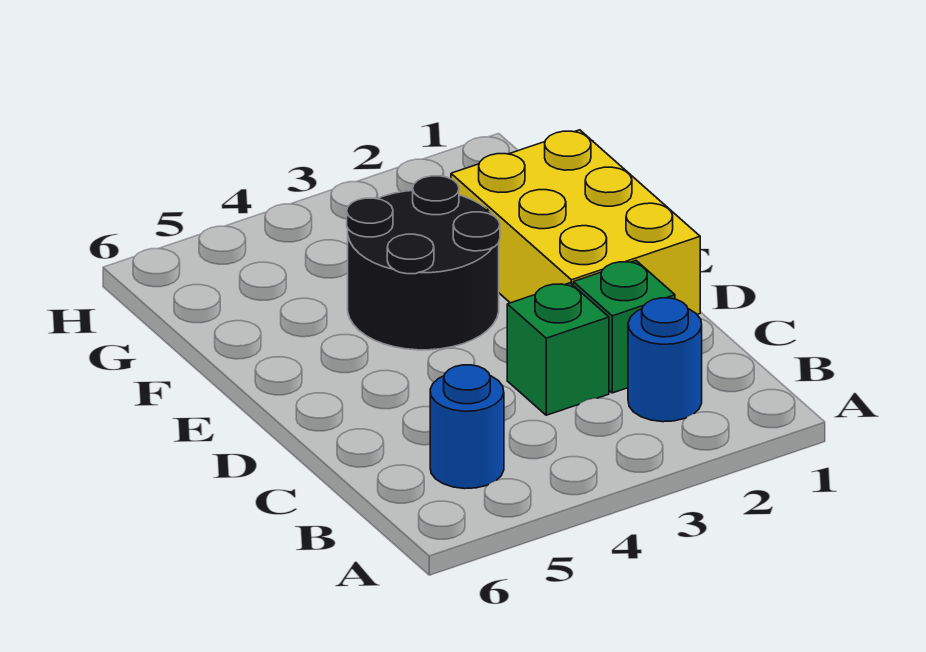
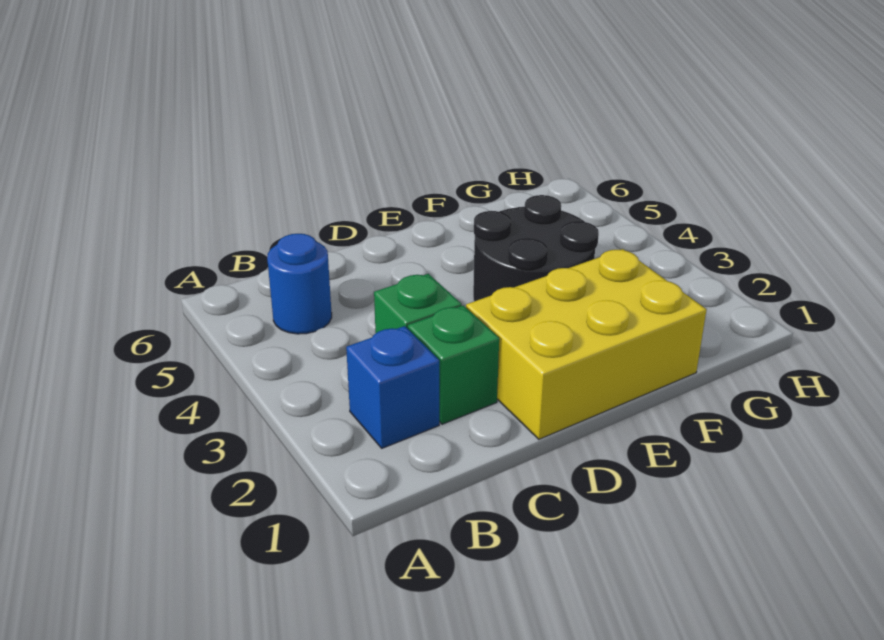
blue 1x1 round brick [628,298,702,422] -> blue 1x1 brick [346,326,439,448]

